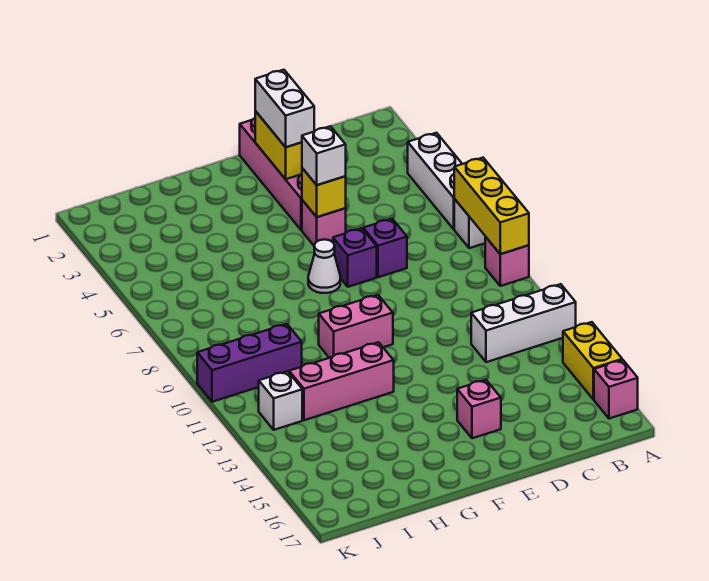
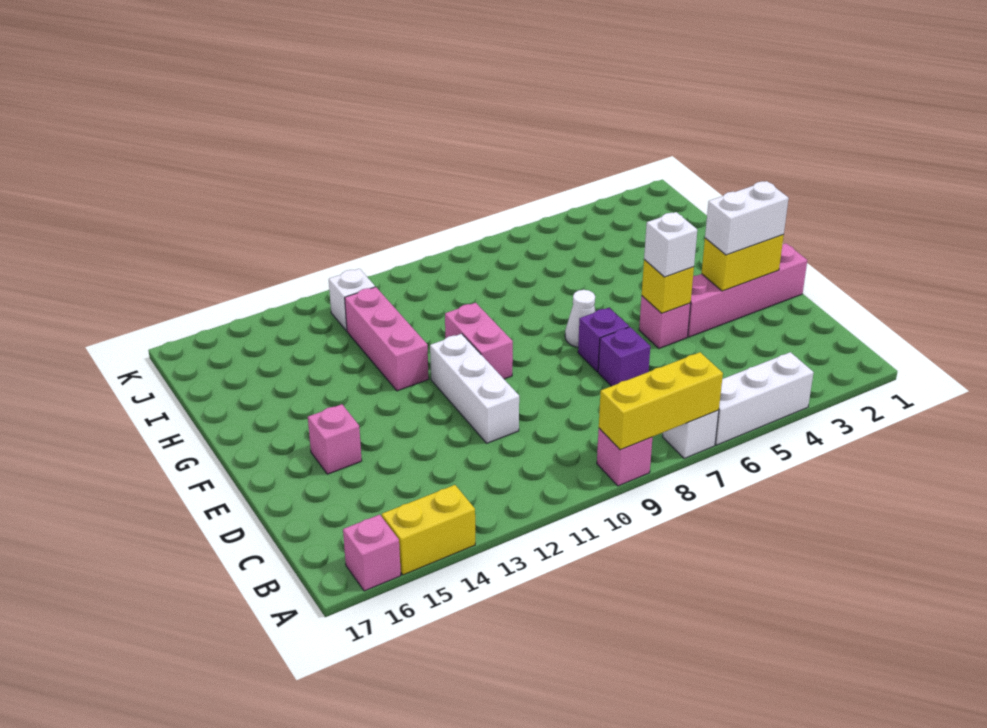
white 1x3 brick [471,284,576,362] -> white 1x3 brick moved to [430,334,519,443]
purple 1x3 brick [197,324,302,402] -> none

